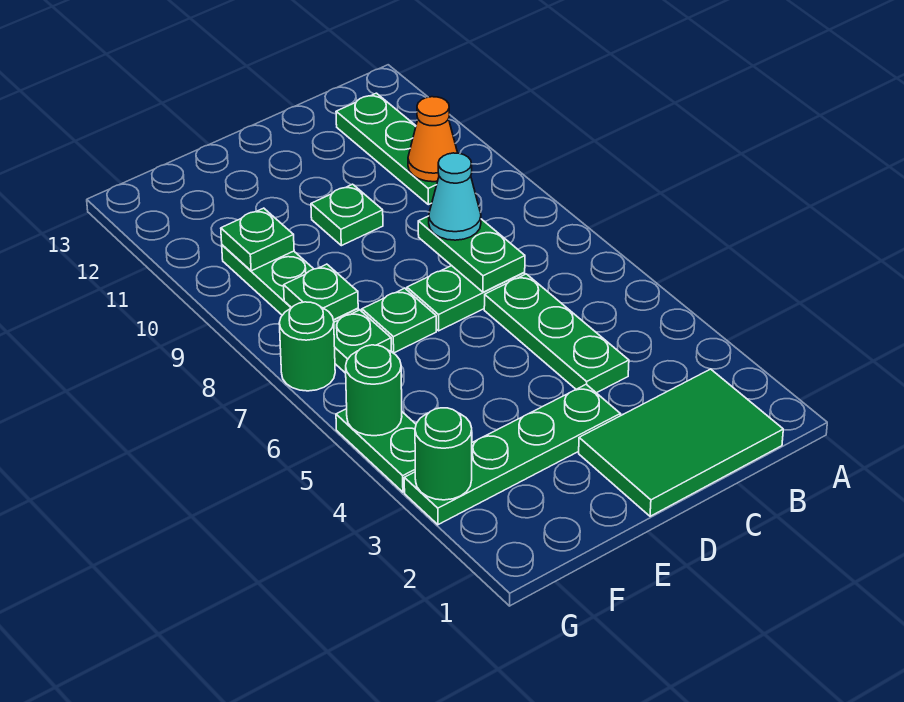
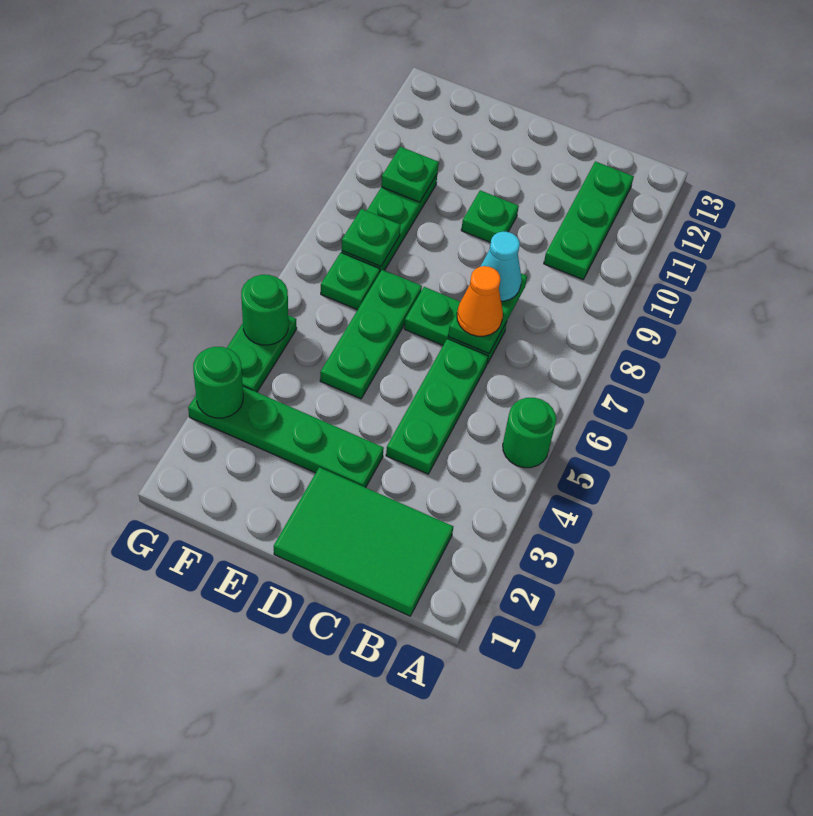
orange 1x1 cone [408,97,458,182] -> orange 1x1 cone moved to [457,266,503,336]
green 1x1 plate [362,288,436,353] -> green 1x3 plate [320,270,422,399]
green 1x1 round brick [279,302,335,391] -> green 1x1 round brick moved to [503,398,556,468]

